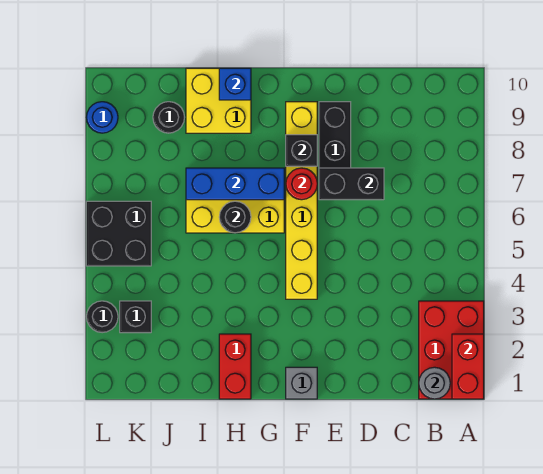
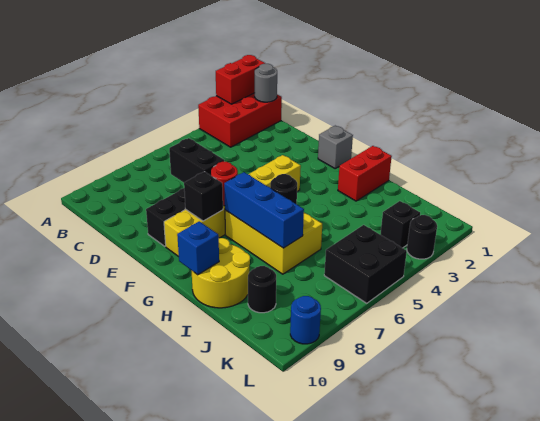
yellow 2x2 brick [186,68,251,133] -> yellow 2x2 round brick [191,238,250,308]

